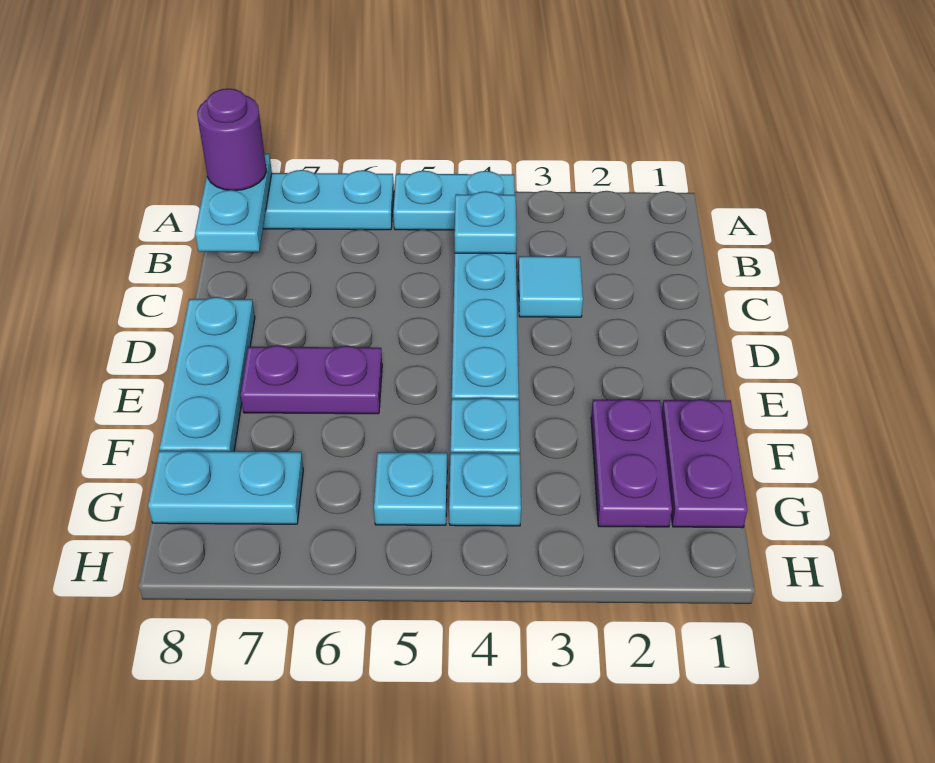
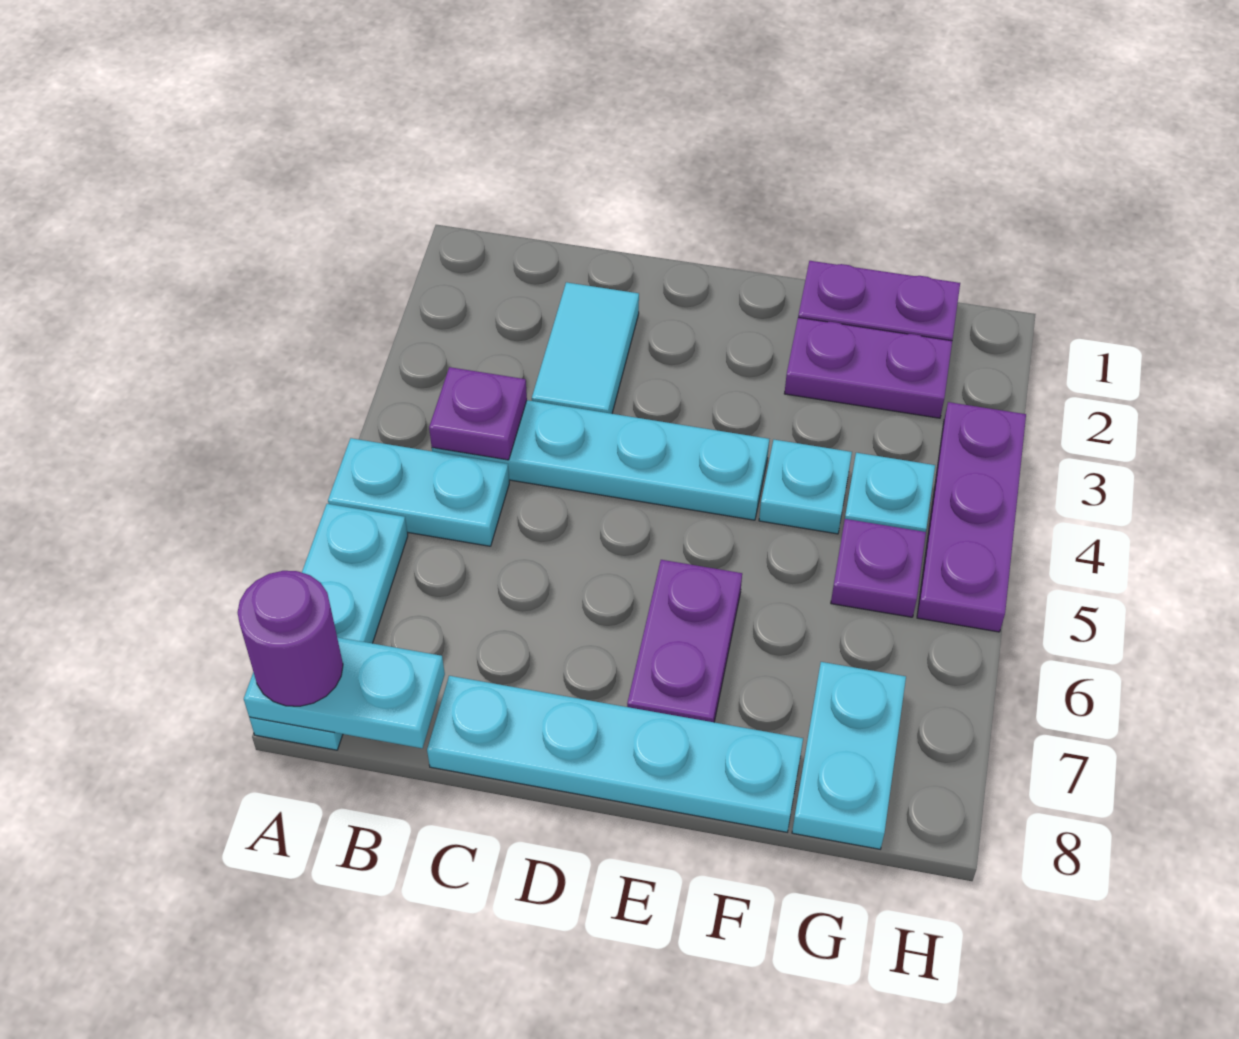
cyan 1x2 plate [393,171,515,230] -> cyan 1x2 plate turned to [328,438,509,546]
cyan 1x1 plate [455,191,516,254] -> purple 1x1 plate [429,367,527,460]
cyan 1x1 tile [518,256,583,317] -> cyan 1x2 tile [532,282,639,414]
cyan 1x3 plate [160,297,255,451] -> cyan 1x4 plate [427,676,803,832]
cyan 1x1 plate [374,452,447,525] -> purple 1x1 plate [831,519,926,617]
none -> purple 1x3 plate [917,402,1026,632]

